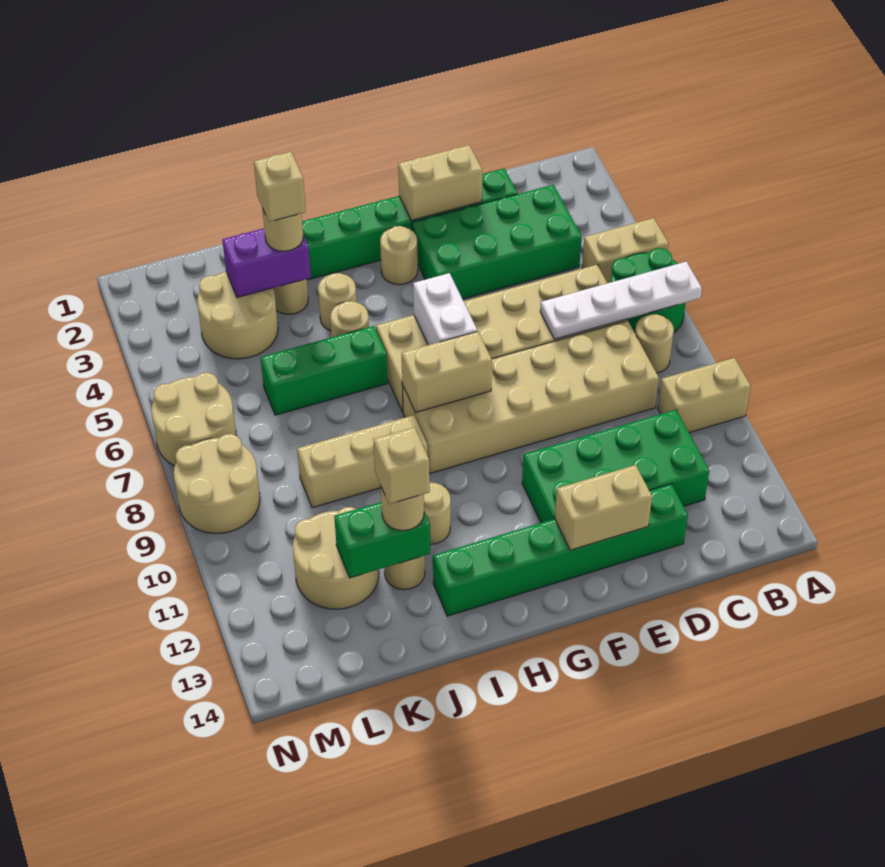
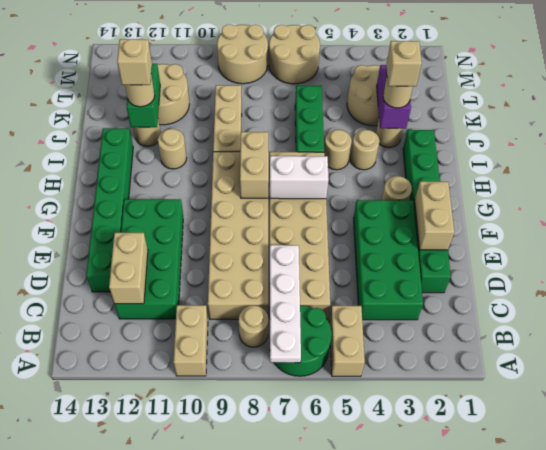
tan 1x2 brick [555,465,652,550] -> tan 1x2 brick moved to [109,233,148,304]

